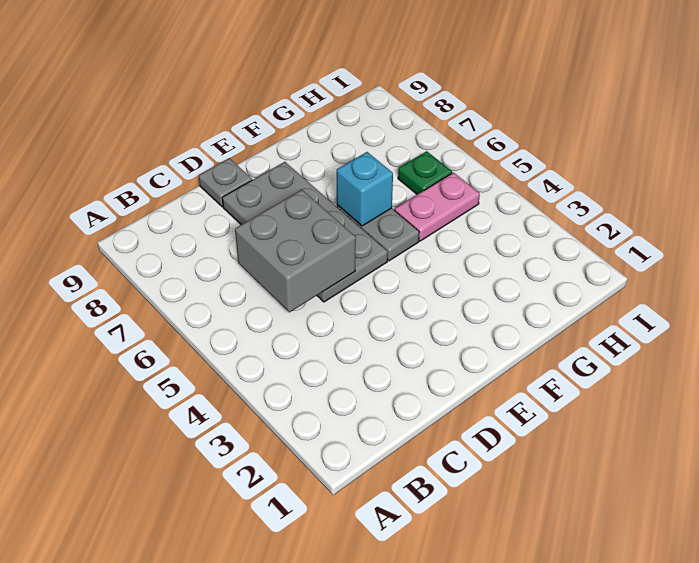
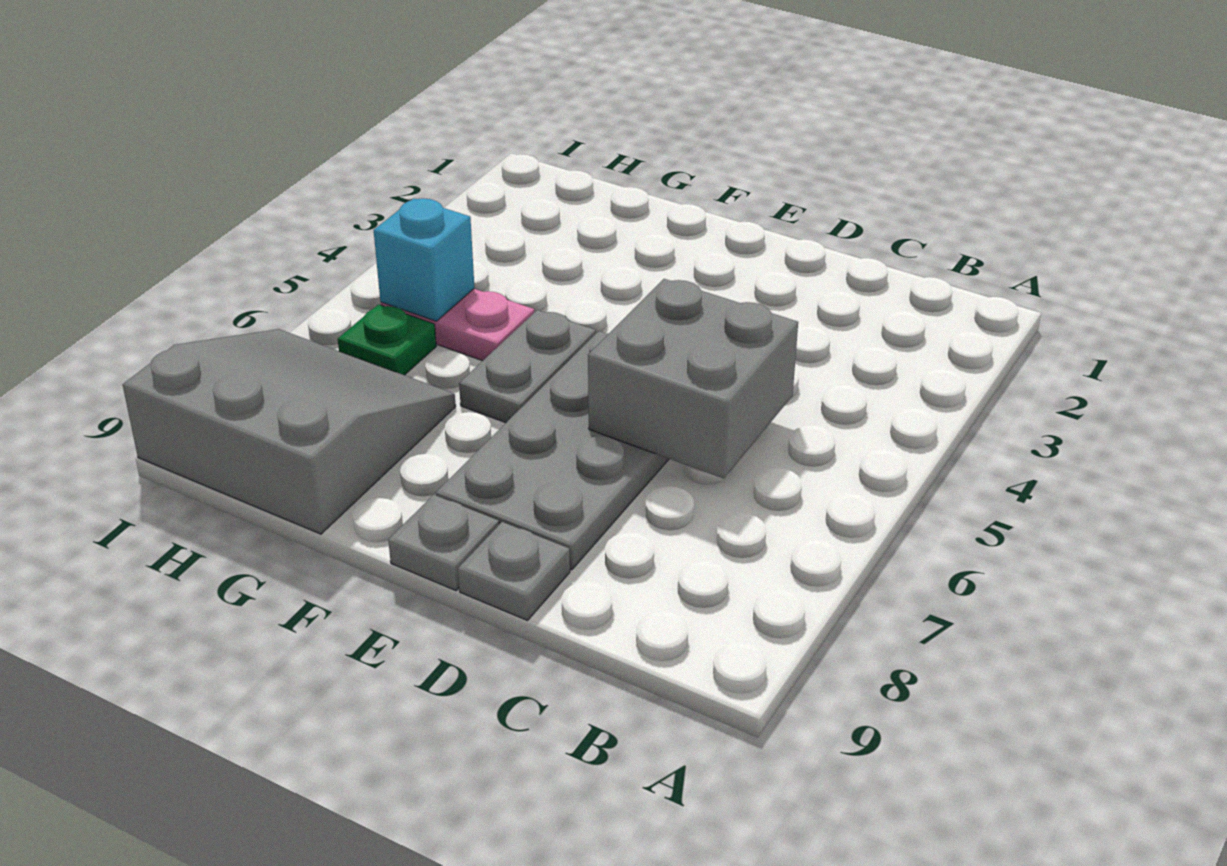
none -> grey 1x1 plate [388,495,499,591]
cyan 1x1 brick [337,152,393,226] -> cyan 1x1 brick moved to [374,198,474,321]
none -> grey 3x3 slope [123,329,456,534]

